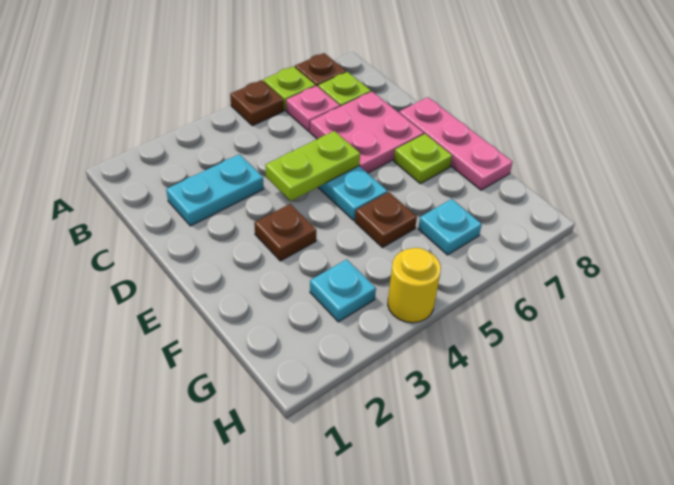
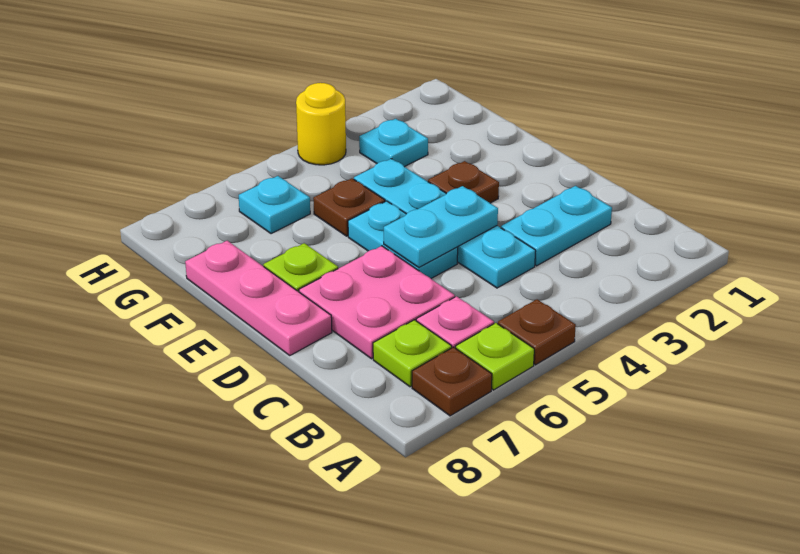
none -> cyan 1x4 plate [354,159,536,288]
lime 1x2 plate [266,131,360,201] -> cyan 1x2 plate [384,186,498,267]

